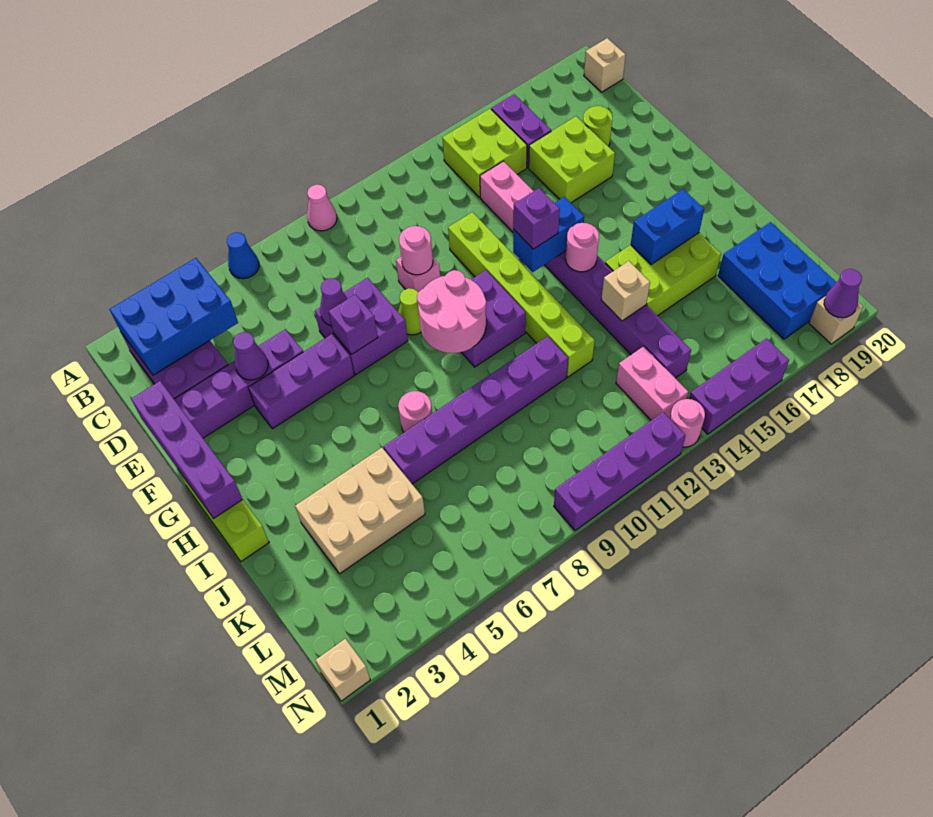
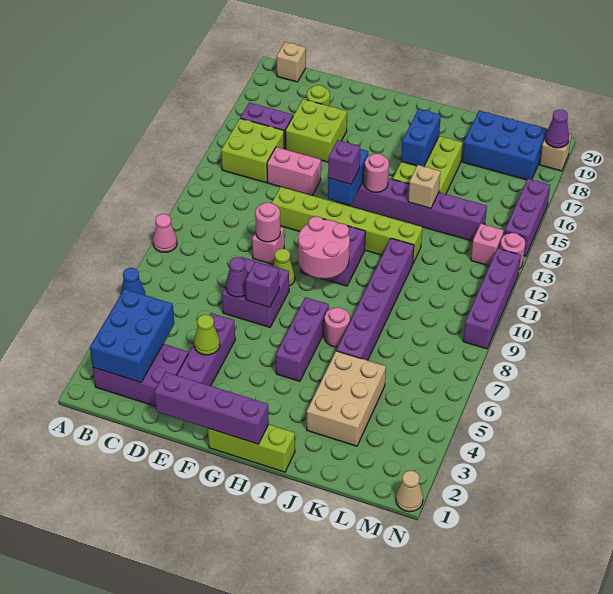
purple 1x1 cone [233,332,268,380] -> lime 1x1 cone [194,315,220,355]
purple 1x3 brick [248,334,354,429] -> purple 1x3 brick moved to [276,297,329,381]
pink 1x2 brick [616,346,688,420] -> pink 1x1 brick [471,224,504,266]
tan 1x1 brick [316,639,370,701] -> tan 1x1 cone [396,471,423,512]

